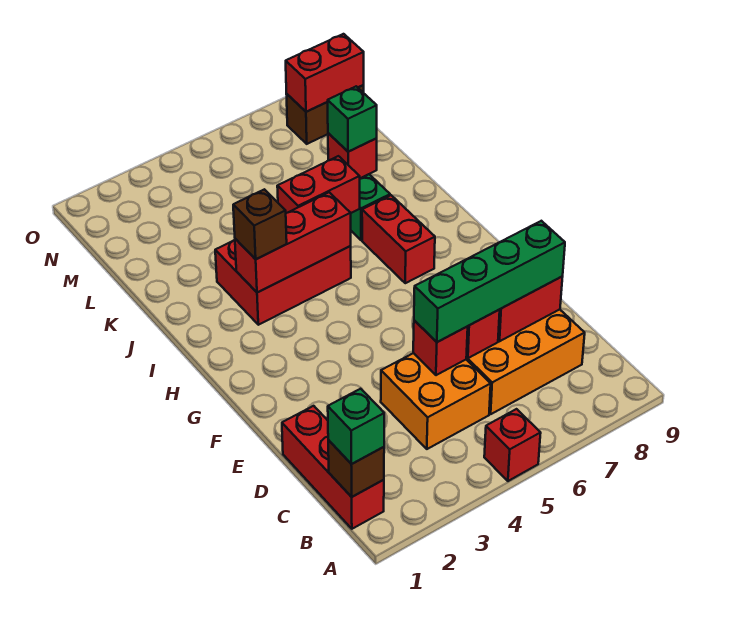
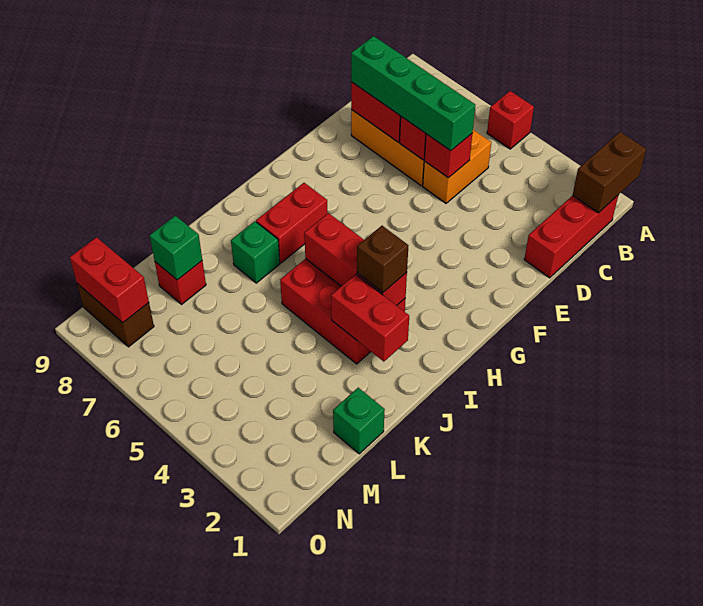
brown 1x1 brick [328,440,384,497] -> brown 1x2 brick [573,132,646,213]
green 1x1 brick [328,389,384,464] -> green 1x1 brick moved to [333,388,385,454]
orange 2x2 brick [381,353,491,449] -> orange 1x2 brick [423,130,491,203]
red 1x2 brick [277,156,360,213] -> red 1x2 brick moved to [331,274,409,362]

